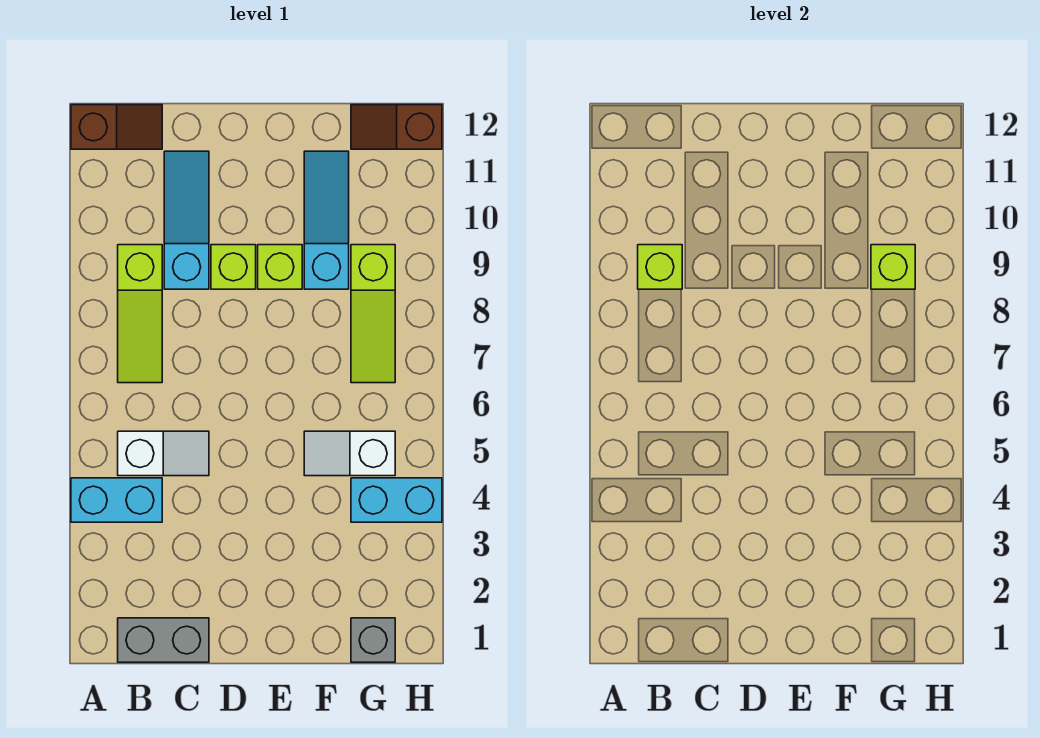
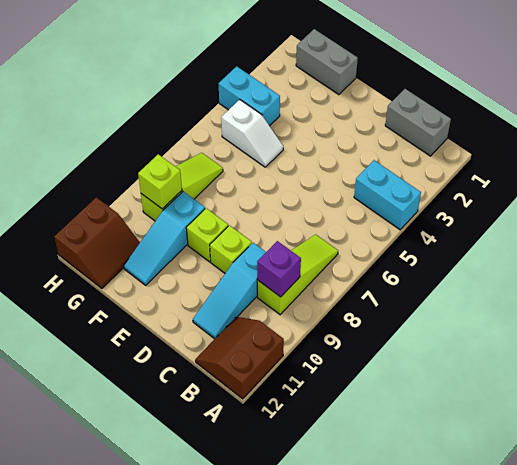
brown 1x2 slope [71,105,162,149] -> brown 2x2 slope [195,317,284,399]
white 1x2 slope [118,431,209,476] -> none
lime 1x1 brick [638,245,682,289] -> purple 1x1 brick [257,241,301,297]
grey 1x1 brick [351,618,395,662] -> grey 1x2 brick [296,29,358,95]
brown 1x2 slope [351,105,442,149] -> brown 2x2 slope [54,197,140,288]

